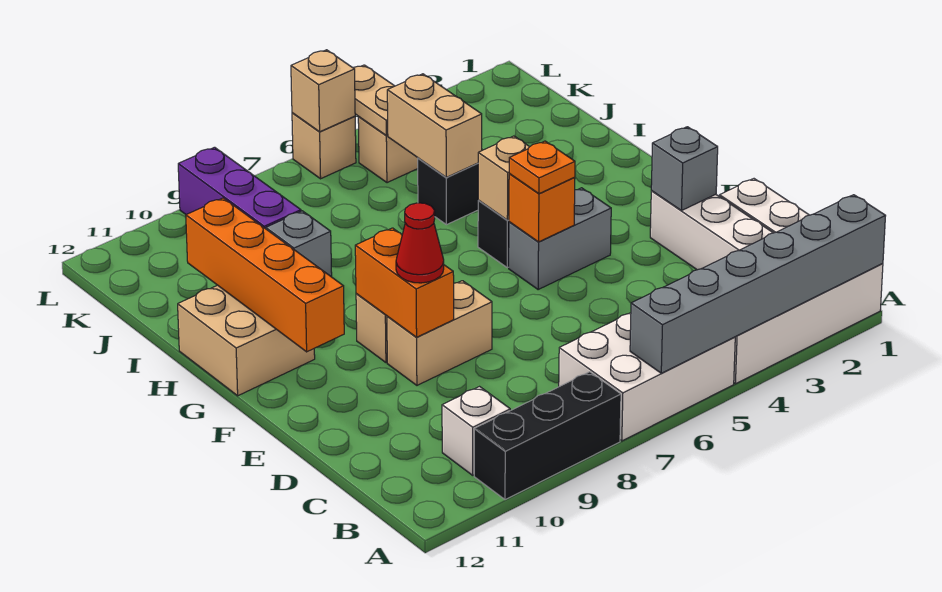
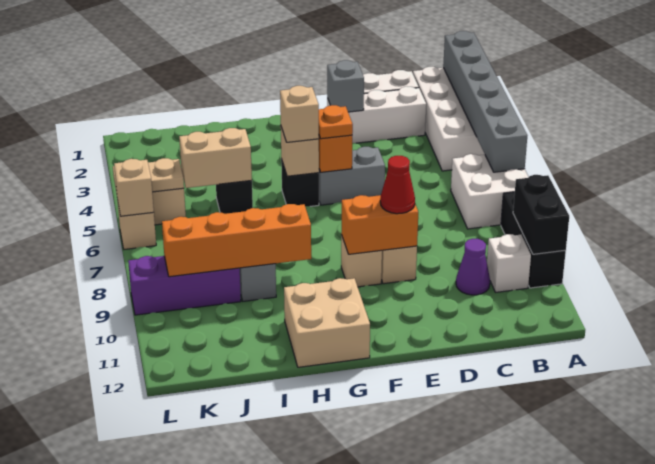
white 2x3 brick [559,313,735,441] -> white 2x2 brick [451,154,528,229]
none -> black 1x2 brick [513,175,569,254]
none -> purple 1x1 cone [456,239,490,295]
grey 1x2 brick [509,188,611,290] -> grey 1x2 brick turned to [319,147,385,205]
orange 1x4 brick [186,198,344,352] -> orange 1x4 brick moved to [162,204,311,277]
none -> tan 1x1 brick [280,86,319,142]

